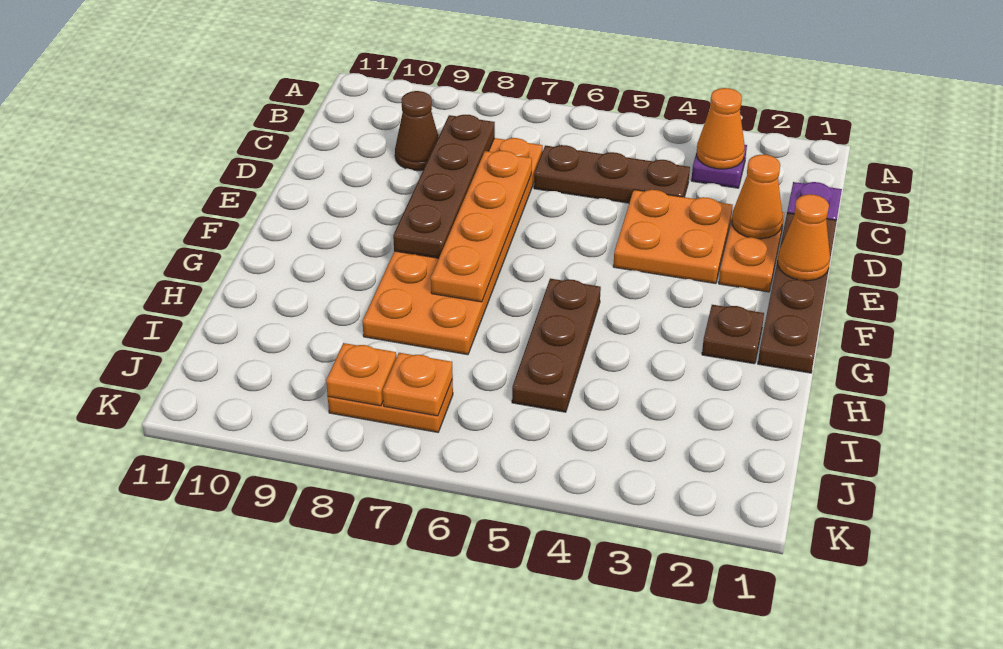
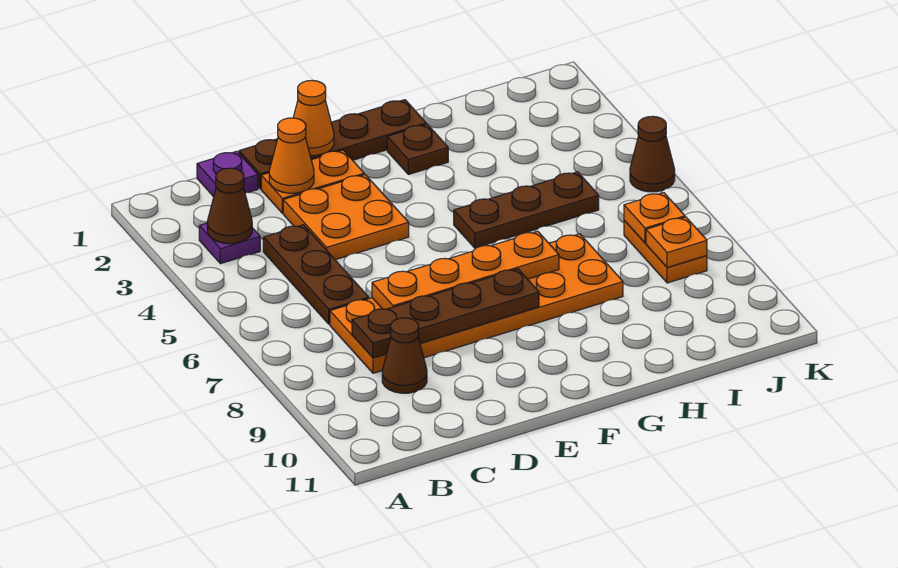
orange 1x1 cone [697,88,745,169] -> brown 1x1 cone [207,168,252,244]
none -> brown 1x1 cone [630,116,675,192]

